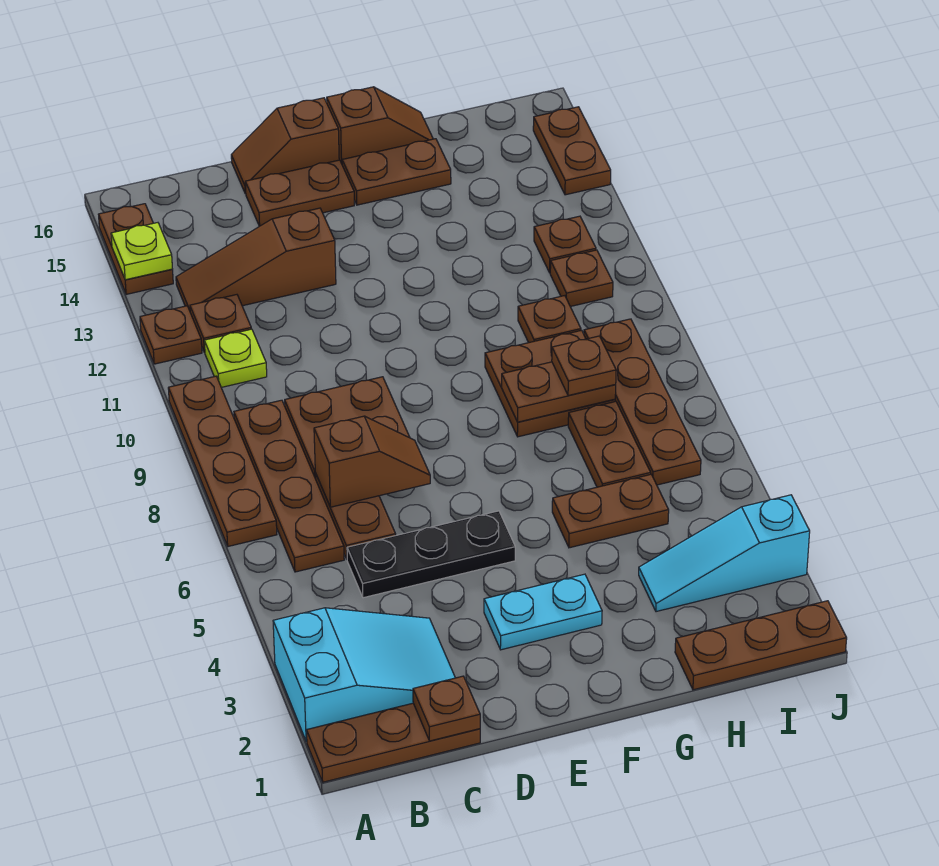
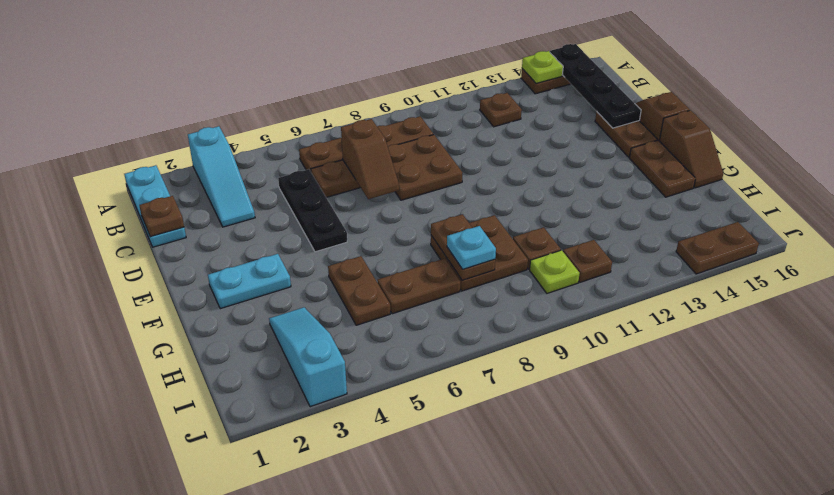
brown 1x3 plate [307,703,480,782] -> cyan 1x3 plate [124,165,186,247]
cyan 2x3 slope [273,608,455,742] -> cyan 1x3 slope [188,126,255,227]
brown 1x4 plate [168,376,277,546] -> none
brown 1x1 plate [140,306,202,364] -> none
none -> black 1x4 plate [550,44,641,128]
lime 1x1 plate [204,329,267,387] -> lime 1x1 plate moved to [530,250,580,293]
brown 1x3 slope [176,208,336,310] -> none
cyan 1x2 plate [484,574,602,650] -> cyan 1x2 plate turned to [208,254,291,309]
brown 1x3 plate [675,601,847,690] -> none
brown 1x1 plate [552,336,616,396] -> cyan 1x1 plate [447,226,496,269]
brown 1x4 plate [584,319,701,485] -> none
brown 1x1 plate [534,216,596,273] -> none

